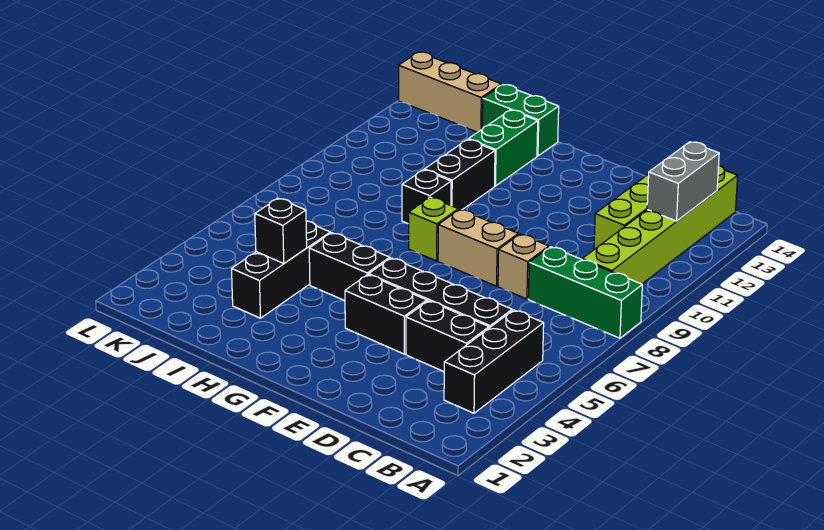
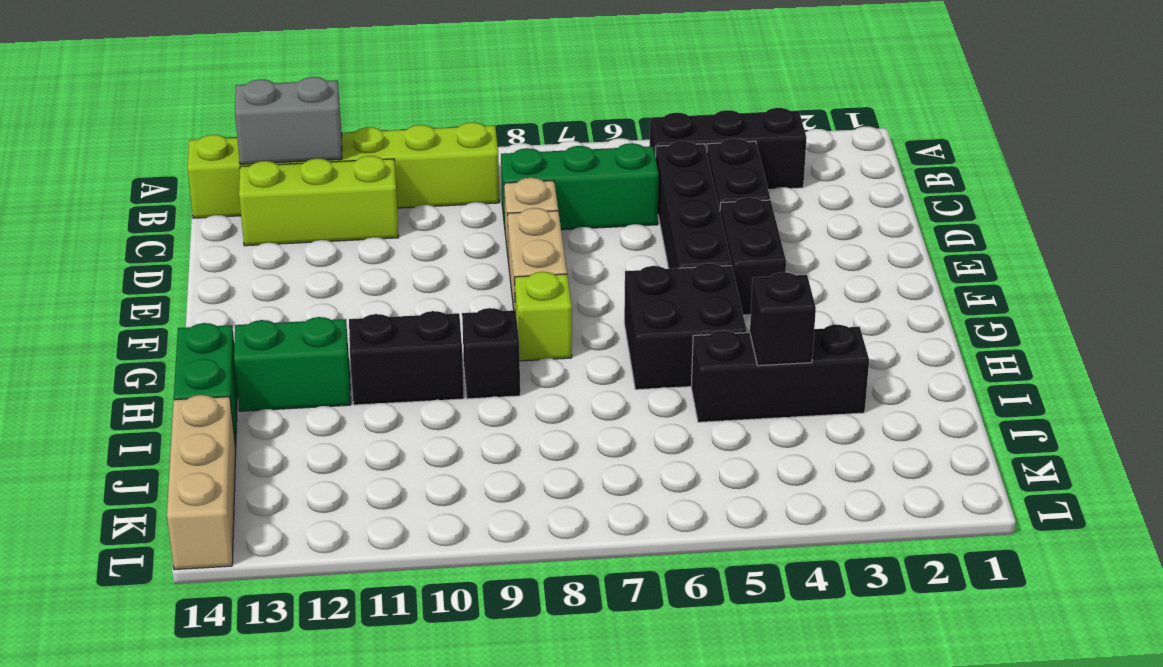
green 1x3 brick [528,247,642,338] -> green 1x3 brick turned to [501,143,659,230]
black 1x2 brick [309,233,390,301] -> black 2x2 brick [624,263,747,390]

